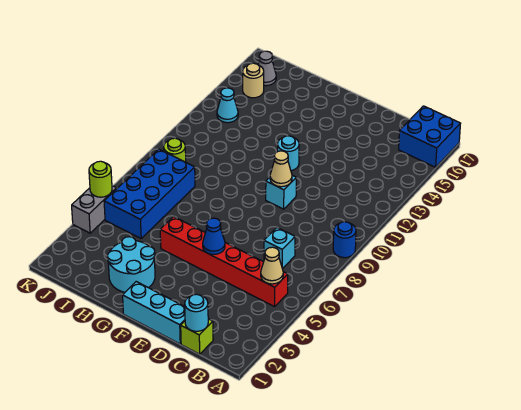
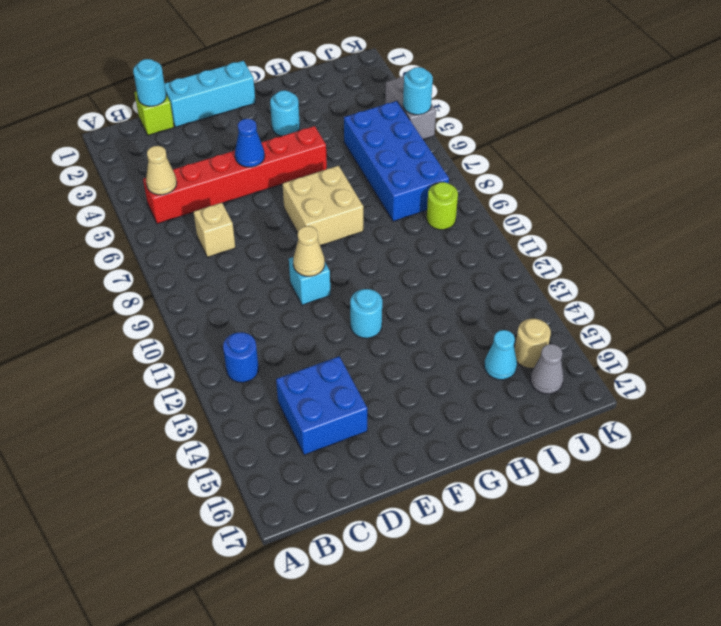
blue 1x1 round brick [333,222,356,258] -> blue 1x1 round brick moved to [223,332,259,383]
blue 2x2 brick [399,106,461,167] -> blue 2x2 brick moved to [276,356,367,455]
cyan 1x1 brick [264,228,295,269] -> tan 1x1 brick [194,203,235,257]
none -> tan 2x2 brick [283,166,363,246]
cyan 2x2 round brick [107,237,155,292] -> cyan 1x1 round brick [270,90,300,136]
cyan 1x1 cone [217,88,238,123] -> cyan 1x1 cone moved to [484,330,517,380]
lime 1x1 round brick [89,161,112,197] -> cyan 1x1 round brick [403,67,433,115]

